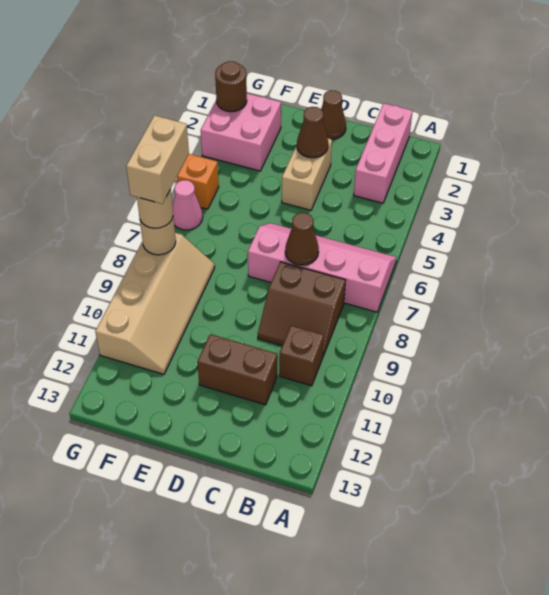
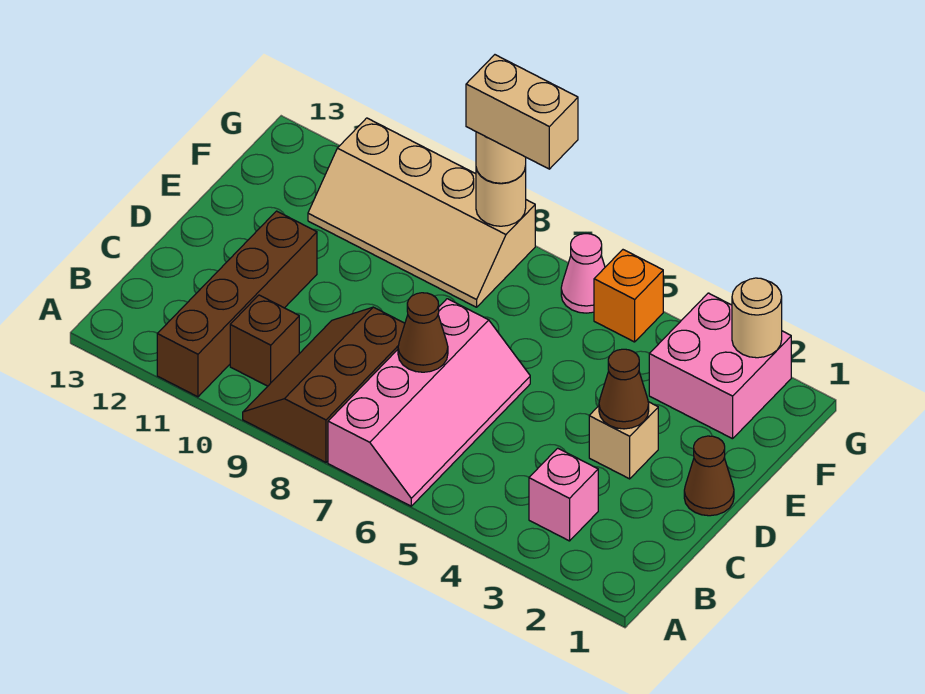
pink 1x3 brick [354,103,413,203] -> pink 1x1 brick [529,448,598,541]
brown 2x2 slope [258,262,346,356] -> brown 2x3 slope [243,307,405,462]
brown 1x2 brick [197,334,277,405] -> brown 1x4 brick [157,211,317,397]
tan 1x2 brick [282,138,332,210] -> tan 1x1 brick [589,402,658,479]
brown 1x1 round brick [215,61,247,112] -> tan 1x1 round brick [732,278,782,358]

